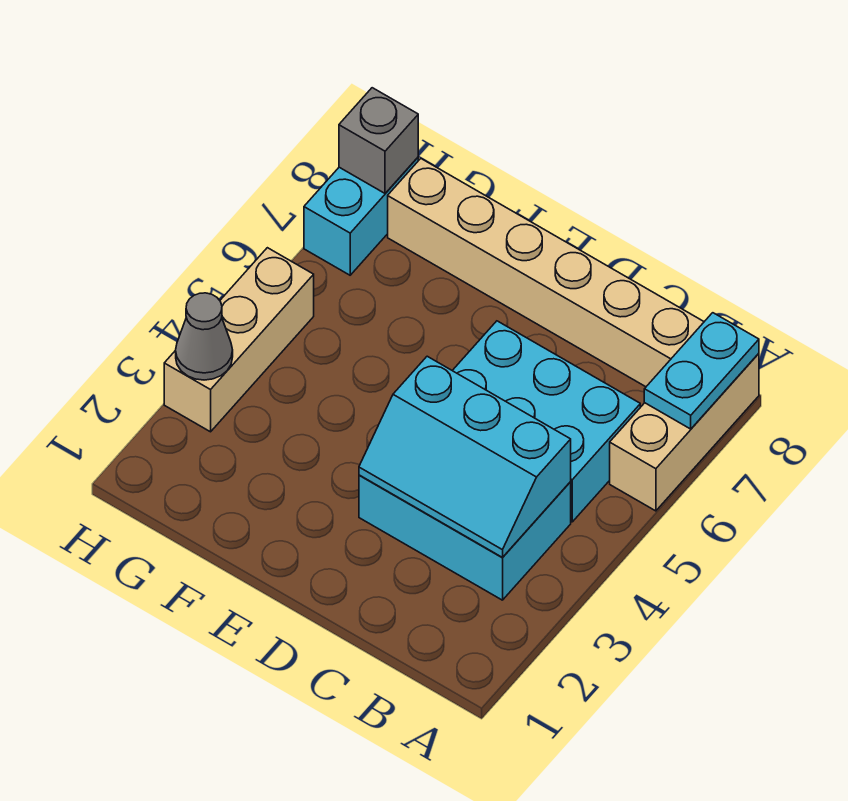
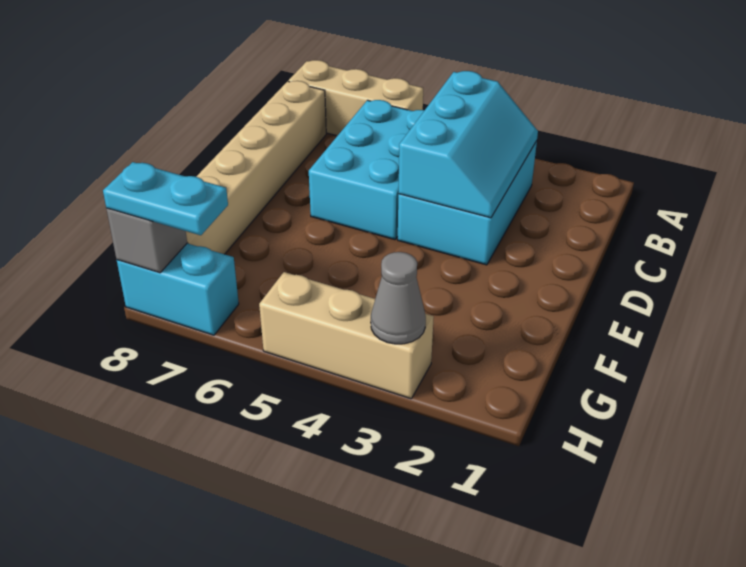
cyan 1x2 plate [644,313,759,429] -> cyan 1x2 plate moved to [103,162,228,235]

